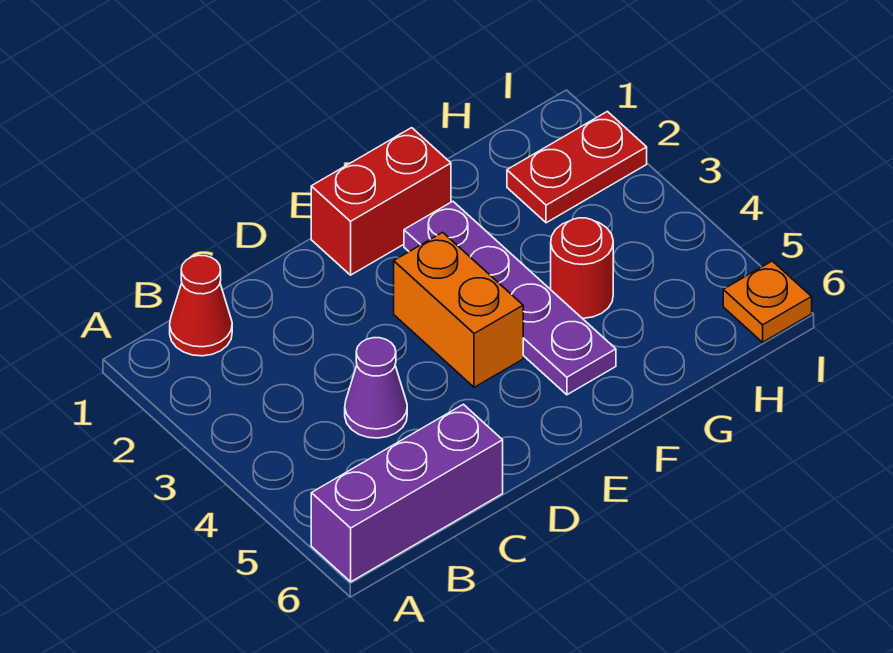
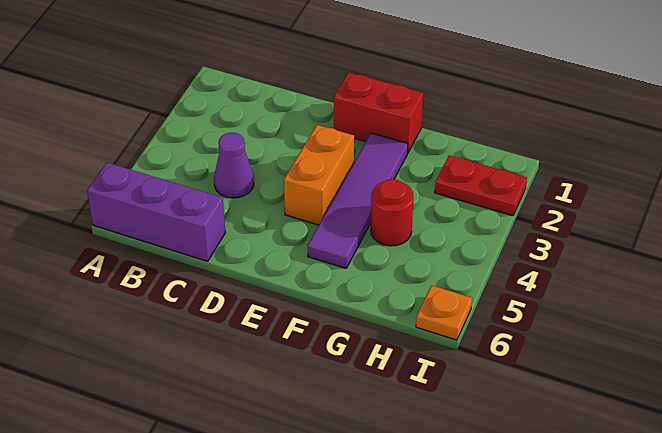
red 1x1 cone [170,255,232,356] -> none
purple 1x4 plate [404,201,616,395] -> purple 1x4 tile [308,133,408,268]

